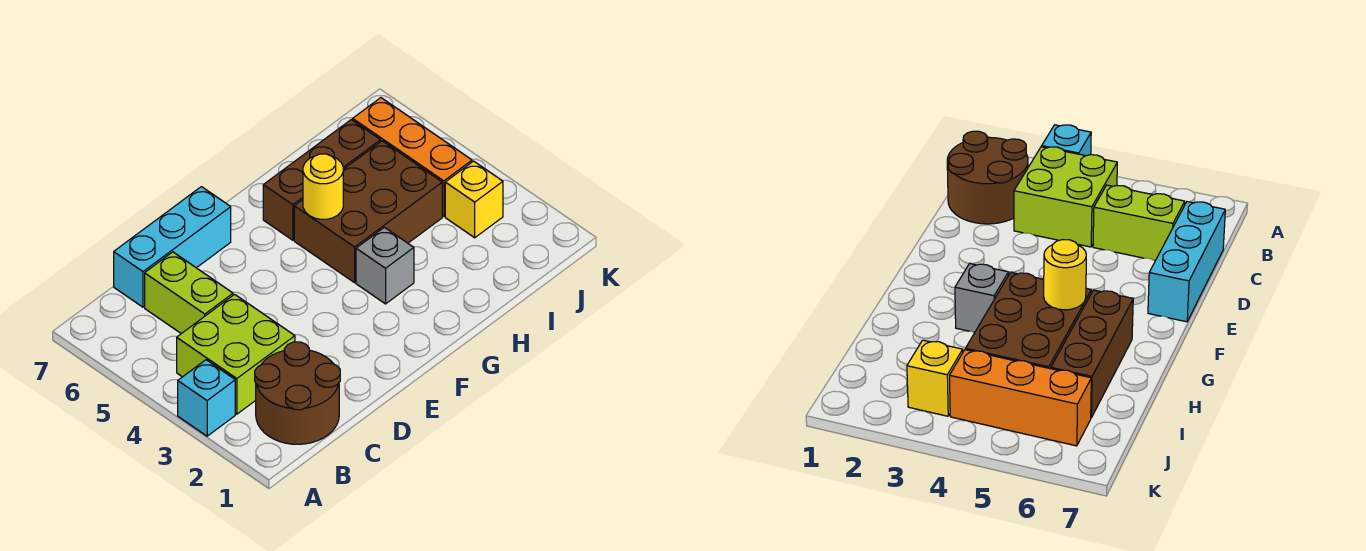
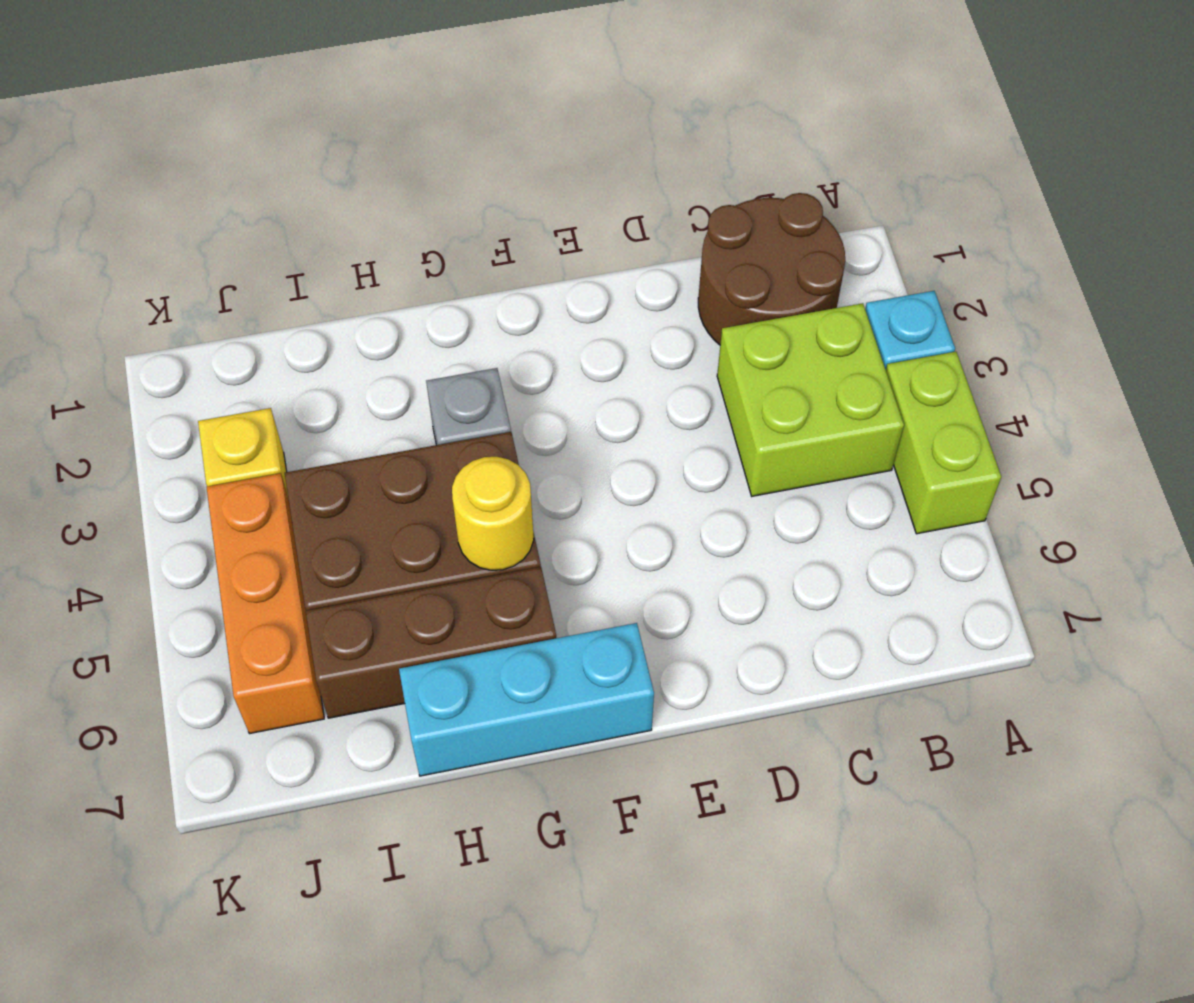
lime 1x2 brick [145,252,233,334] -> lime 1x2 brick moved to [886,352,1001,534]
cyan 1x3 brick [114,187,231,307] -> cyan 1x3 brick moved to [399,623,654,776]

